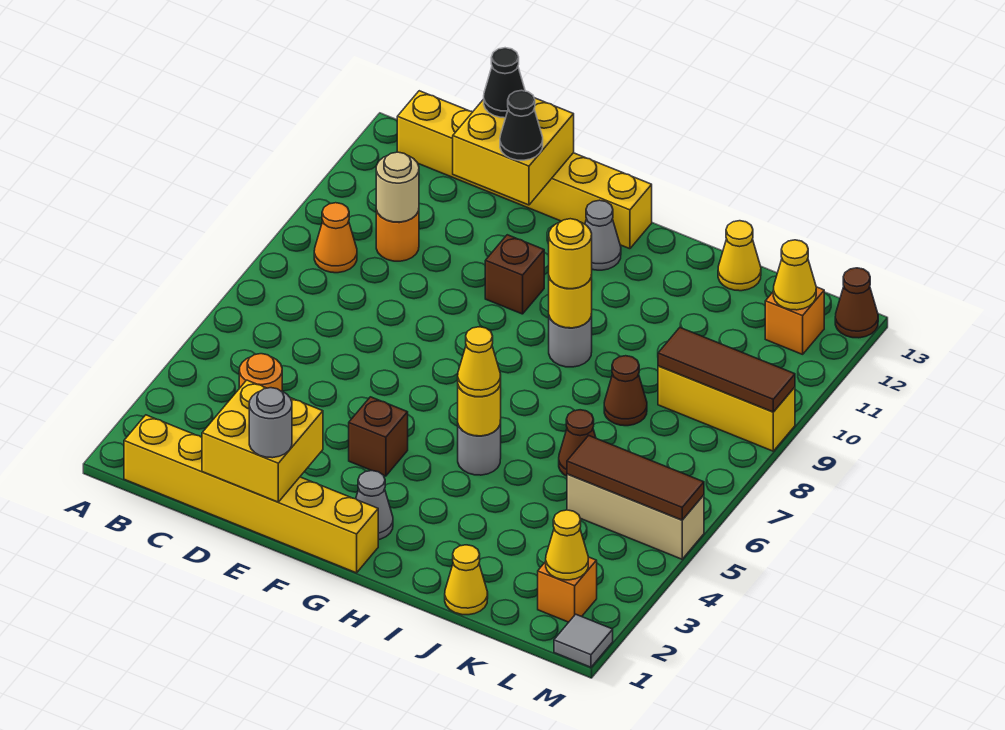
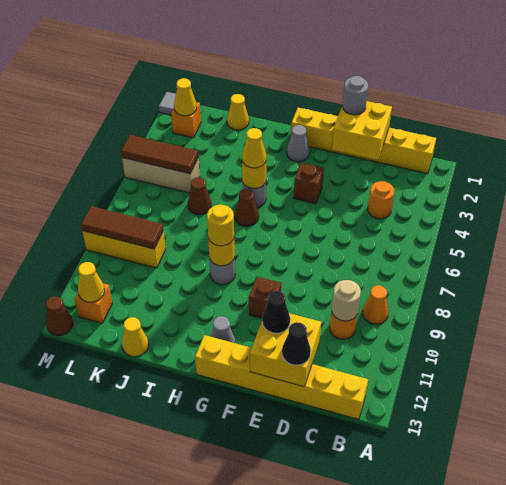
brown 1x1 cone [604,356,647,426] -> brown 1x1 cone moved to [235,189,259,226]

